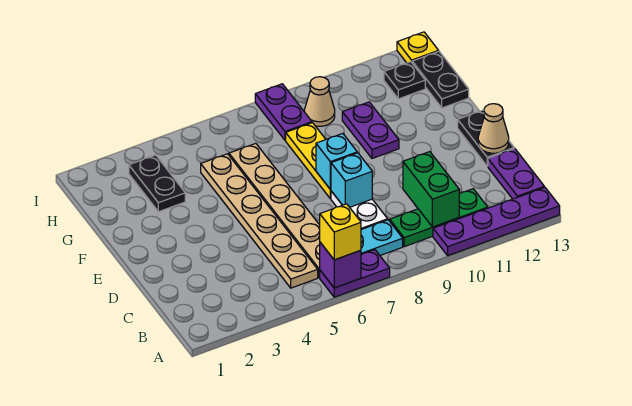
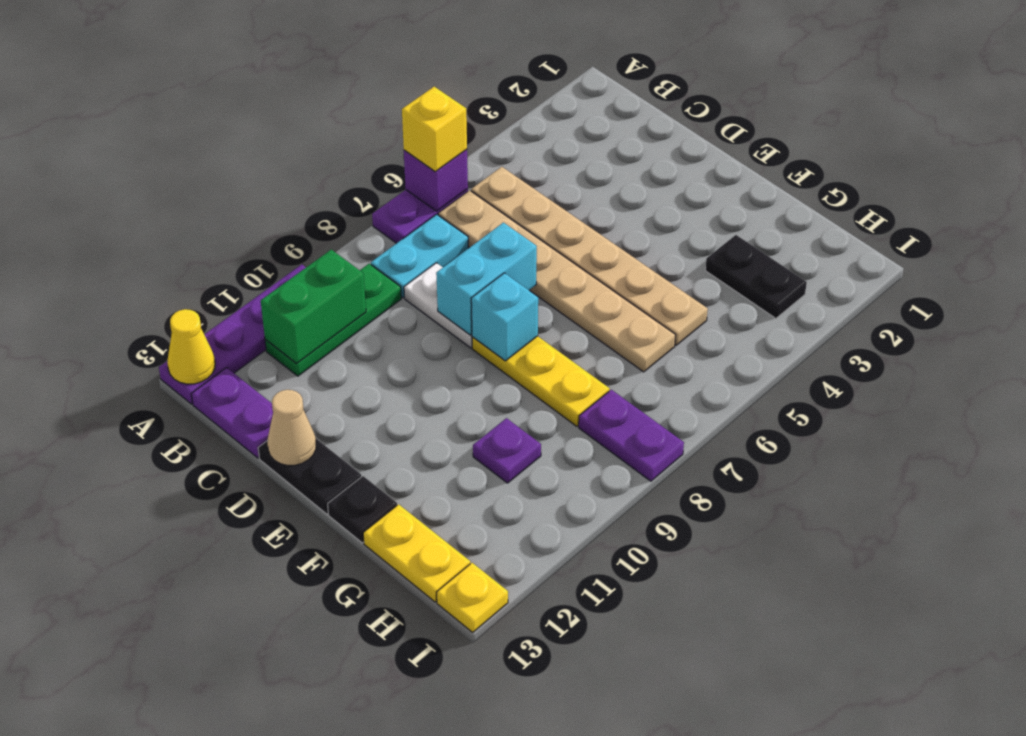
none -> yellow 1x1 cone [167,309,215,384]
green 1x2 brick [403,152,459,227] -> green 1x2 brick turned to [261,250,366,364]
cyan 1x1 brick [331,153,372,207] -> cyan 1x2 brick [436,223,537,335]
purple 1x2 plate [342,102,399,158] -> purple 1x1 plate [473,418,541,483]
black 1x2 plate [412,52,469,108] -> yellow 1x2 plate [363,504,470,602]
tan 1x1 cone [304,77,335,126] -> none
black 1x1 plate [384,62,425,99] -> black 1x1 plate moved to [328,476,397,543]

